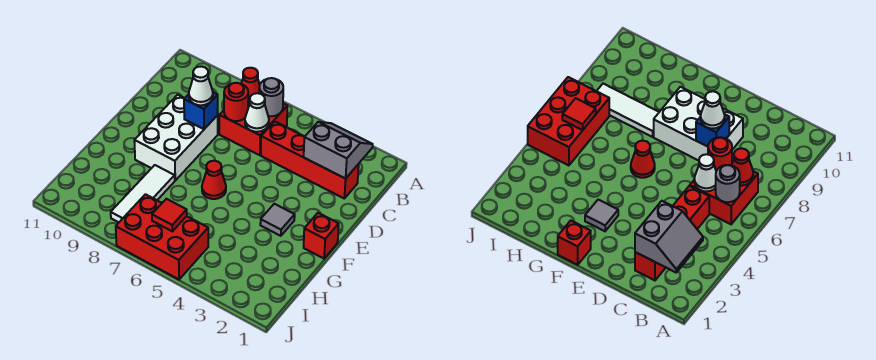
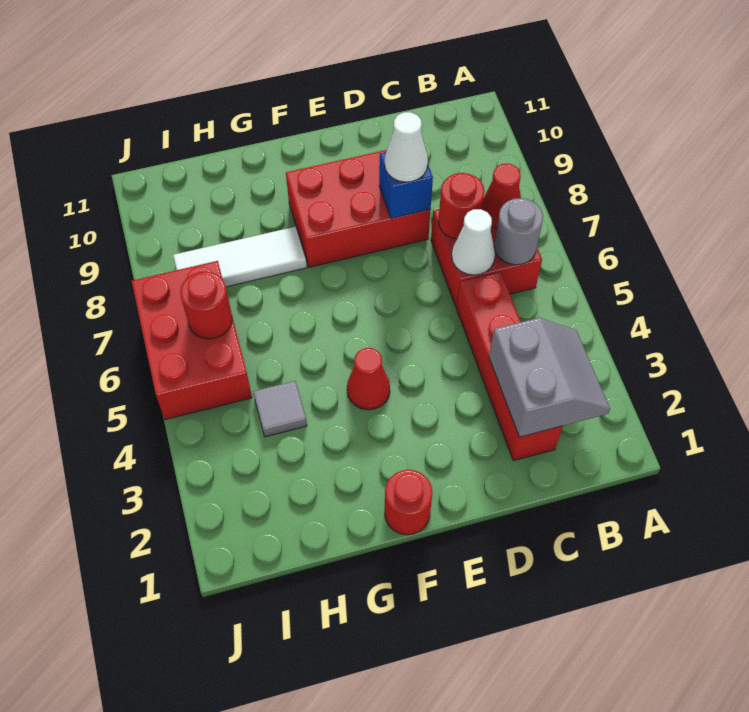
white 2x3 brick [134,95,218,180] -> red 2x3 brick [286,150,430,267]
red 1x1 brick [304,213,339,259] -> red 1x1 round brick [385,470,433,535]
grey 1x1 tile [260,204,295,236] -> grey 1x1 tile moved to [253,381,307,437]
red 1x1 cone [202,161,226,199] -> red 1x1 cone moved to [347,348,390,410]
red 1x1 tile [152,199,187,231] -> red 1x1 round brick [180,271,232,339]

